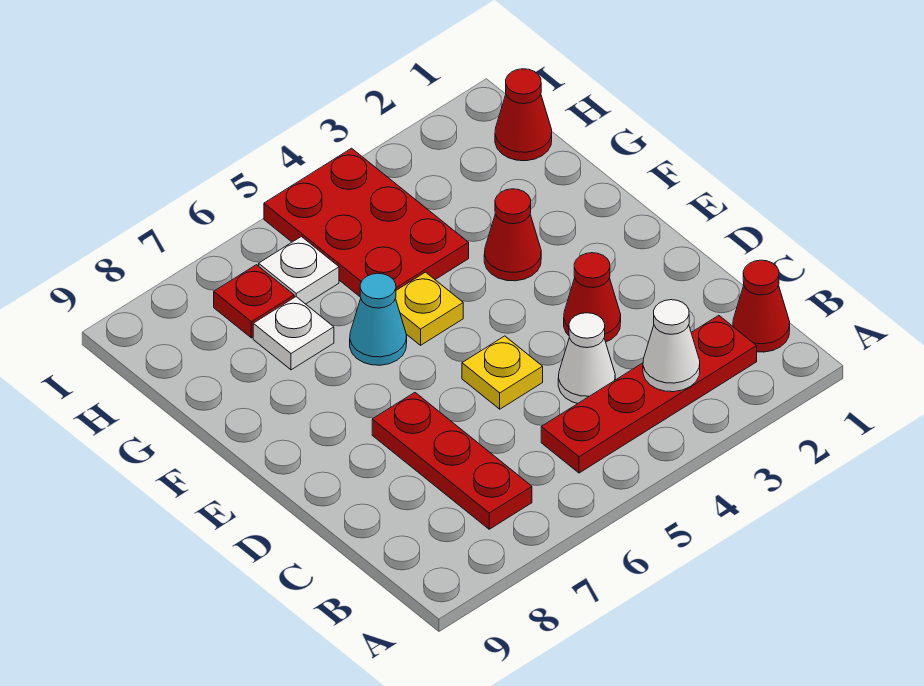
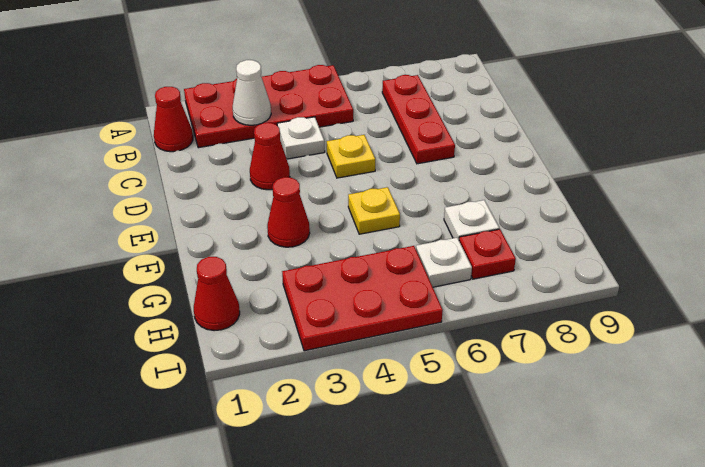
red 1x4 plate [541,315,757,473] -> red 2x4 plate [184,65,353,148]
white 1x1 cone [558,313,615,404] -> white 1x1 plate [277,117,325,159]
cyan 1x1 cone [350,273,407,365] -> none
red 2x3 plate [264,148,469,296] -> red 2x3 plate turned to [282,246,443,351]

